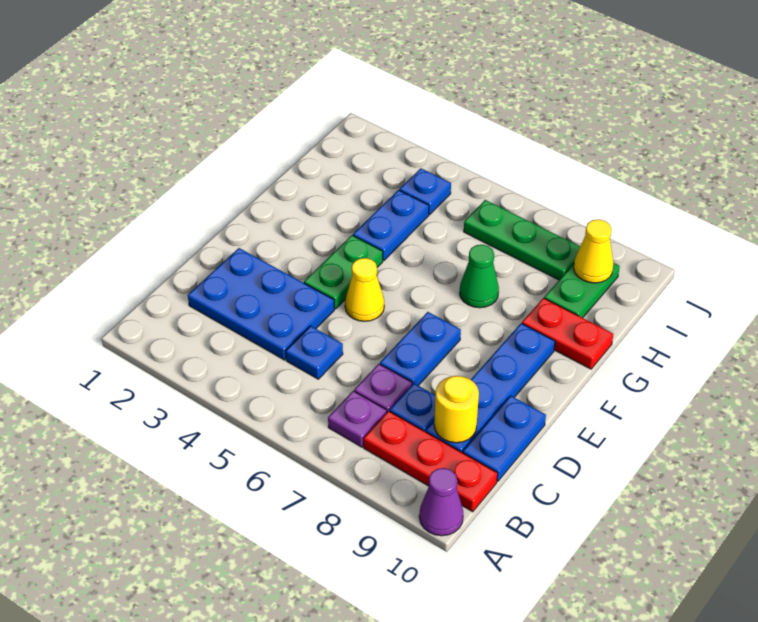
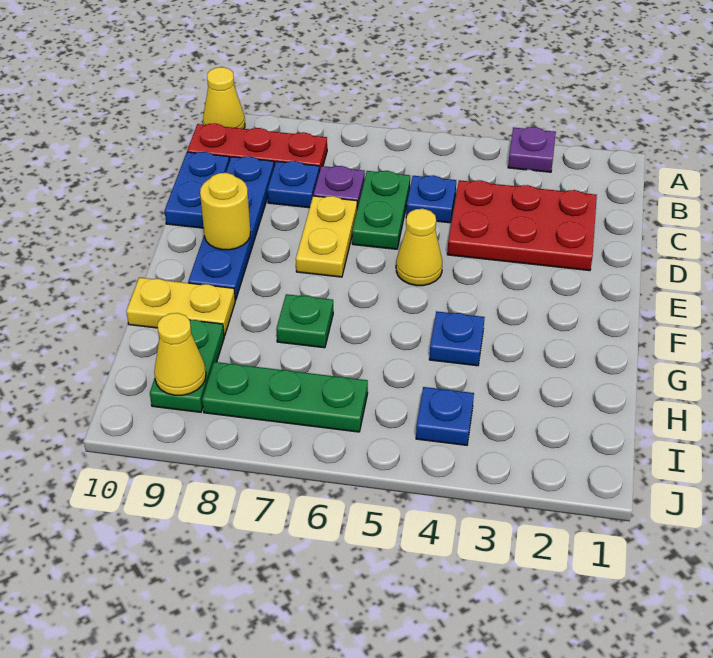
purple 1x1 cone [419,468,463,536] -> yellow 1x1 cone [203,67,245,129]
purple 1x1 plate [328,391,387,447] -> purple 1x1 plate moved to [508,127,556,172]
blue 2x3 plate [188,248,334,360] -> red 2x3 plate [447,180,597,271]
yellow 1x1 round brick [434,376,479,443] -> yellow 1x1 round brick moved to [200,173,250,250]
blue 1x2 plate [380,312,461,386] -> yellow 1x2 plate [296,196,357,277]
green 1x2 plate [304,235,383,309] -> green 1x2 plate moved to [352,171,410,249]
blue 1x2 plate [353,190,429,261] -> blue 1x1 plate [429,311,485,366]
green 1x1 cone [460,245,499,308] -> green 1x1 plate [276,294,333,348]
red 1x2 plate [522,298,613,369] -> yellow 1x2 plate [126,278,235,336]

